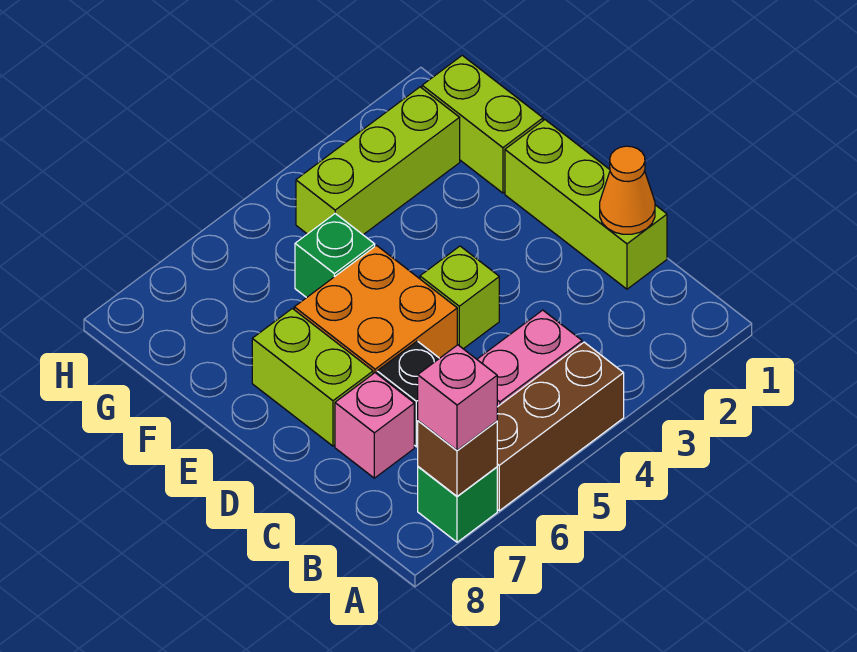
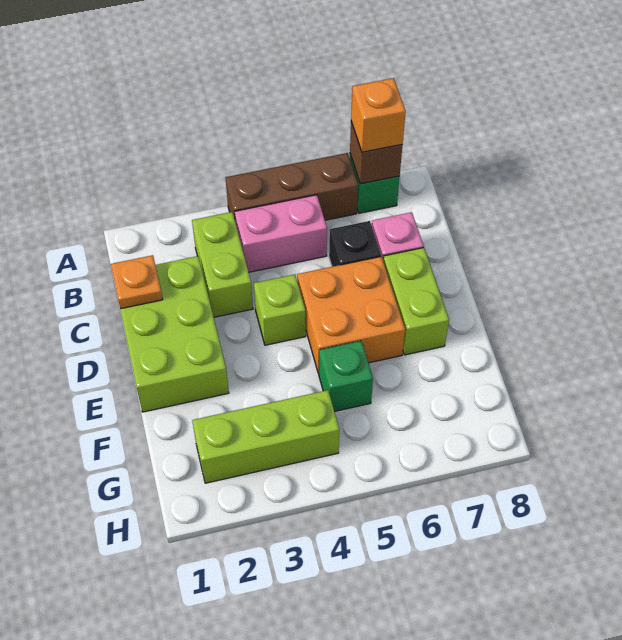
pink 1x1 brick [418,345,497,450] -> orange 1x1 brick [351,78,406,152]
lime 1x3 brick [505,120,667,289] -> lime 2x3 brick [120,256,229,412]
orange 1x1 cone [600,146,655,234] -> orange 1x1 plate [111,255,163,309]
lime 1x2 brick [422,55,543,193] -> lime 1x2 brick moved to [192,212,253,317]

